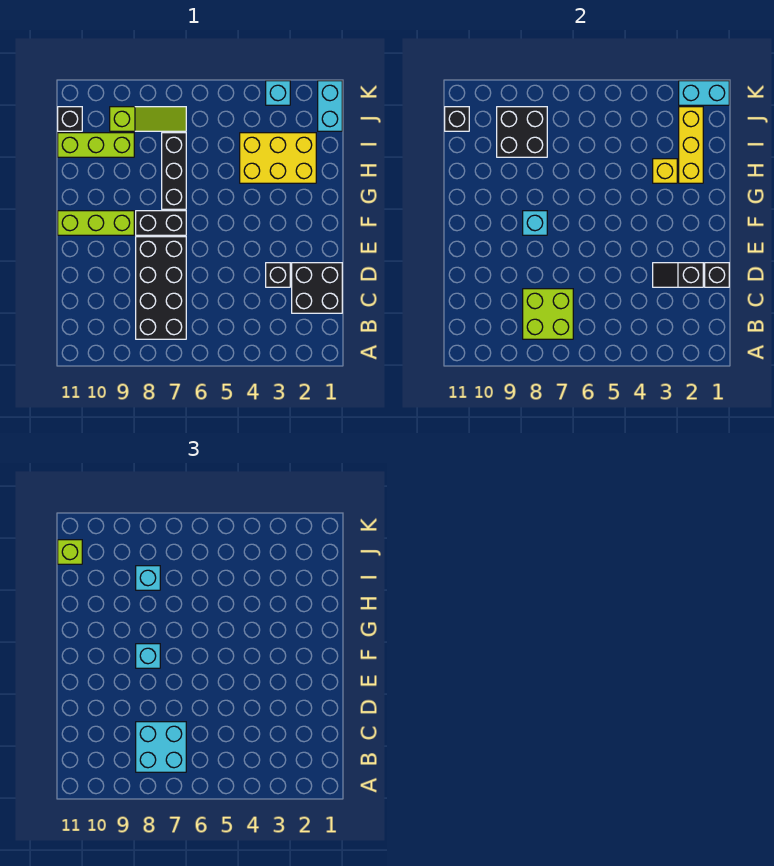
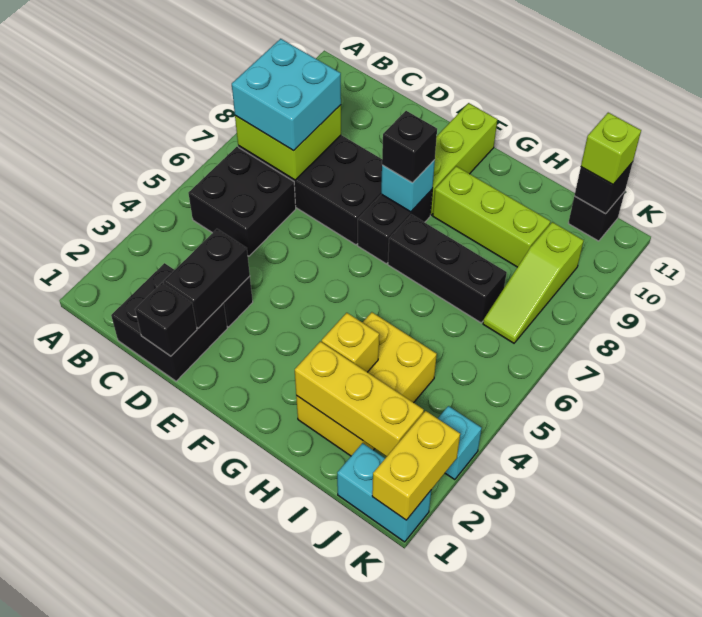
black 1x2 slope [653,263,703,287] -> black 1x2 brick [164,229,250,328]
cyan 1x1 brick [136,644,160,668] -> black 1x1 brick [382,111,437,183]
black 2x2 brick [497,107,547,157] -> black 2x2 brick moved to [188,147,296,256]
cyan 1x1 brick [136,566,160,590] -> none
lime 1x3 brick [58,133,134,157] -> lime 1x3 brick turned to [433,166,550,267]
cyan 1x2 brick [679,81,729,105] -> yellow 1x2 brick [372,411,460,520]

